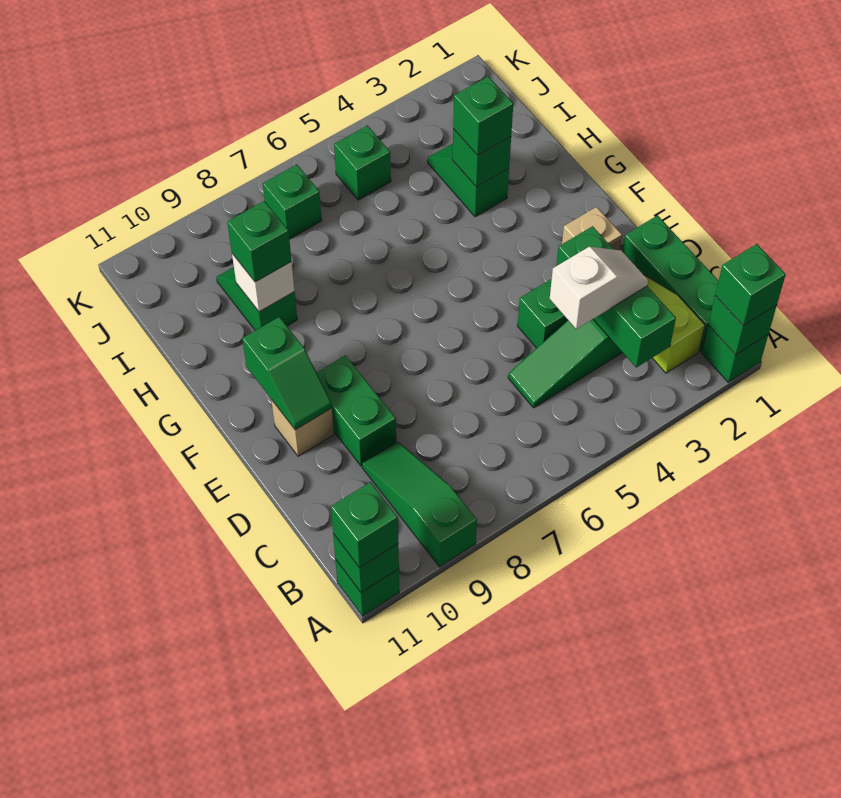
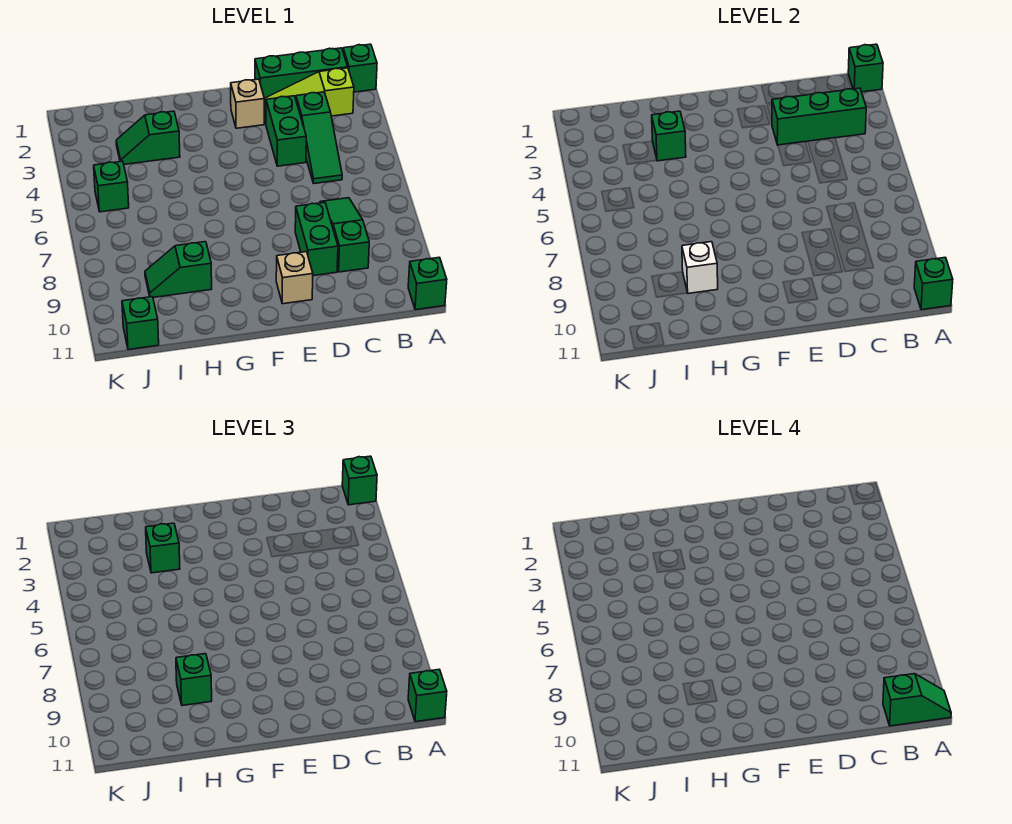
green 1x3 slope [362,442,477,567] -> green 1x3 slope turned to [320,198,369,272]
white 1x2 slope [550,247,648,329] -> none
green 1x2 brick [316,355,396,466] -> green 1x2 brick turned to [295,202,338,276]
green 1x2 slope [242,317,332,430] -> green 1x2 slope moved to [883,674,951,726]
green 1x1 brick [263,165,322,239] -> green 1x1 brick moved to [122,297,159,350]

